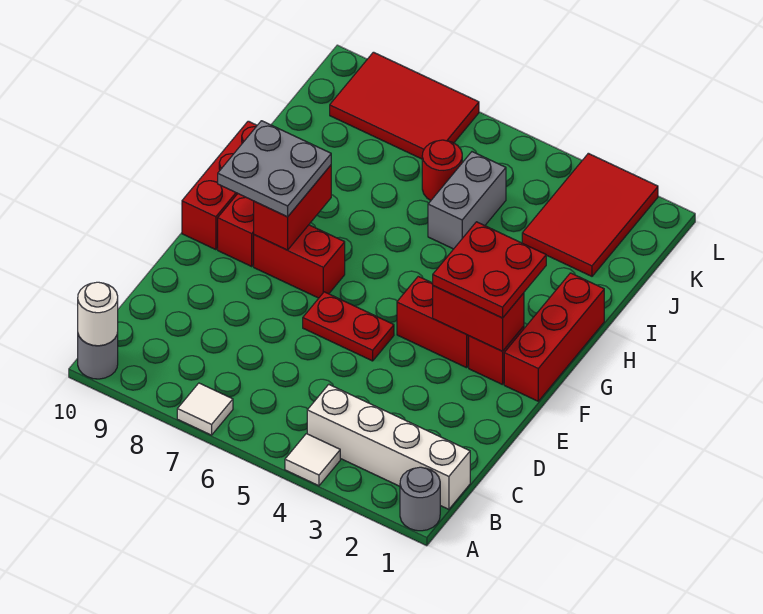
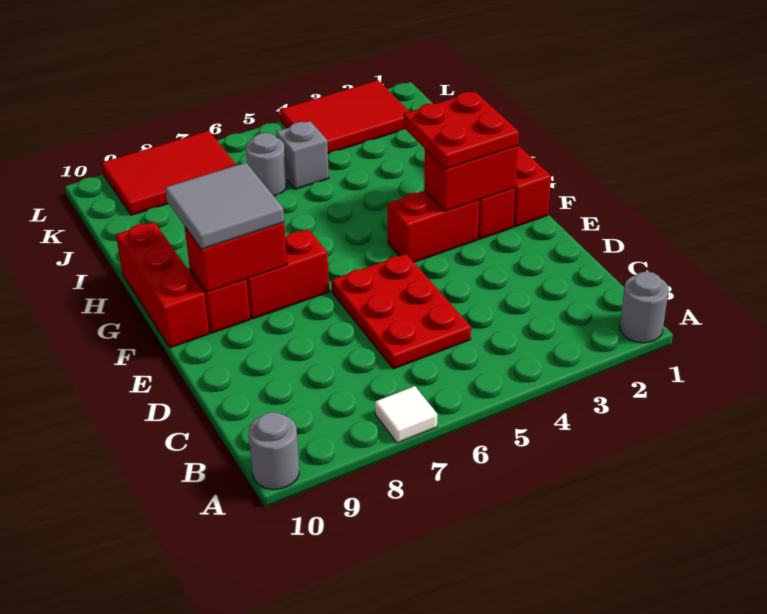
white 1x1 tile [285,434,340,486] -> none
white 1x1 round brick [78,282,118,346] -> none
white 1x4 brick [307,384,470,509] -> none
red 1x2 plate [303,292,394,361] -> red 2x3 plate [332,254,471,369]
red 1x2 brick [254,165,331,250] -> red 1x2 brick turned to [185,222,287,292]
grey 2x2 plate [218,121,331,217] -> grey 2x2 tile [165,163,284,249]
grey 1x2 brick [428,152,506,249] -> grey 1x1 brick [276,121,329,189]
red 2x3 tile [522,153,658,276] -> red 2x3 tile turned to [280,80,410,154]
red 1x1 round brick [422,140,462,200] -> grey 1x1 round brick [246,133,287,196]

